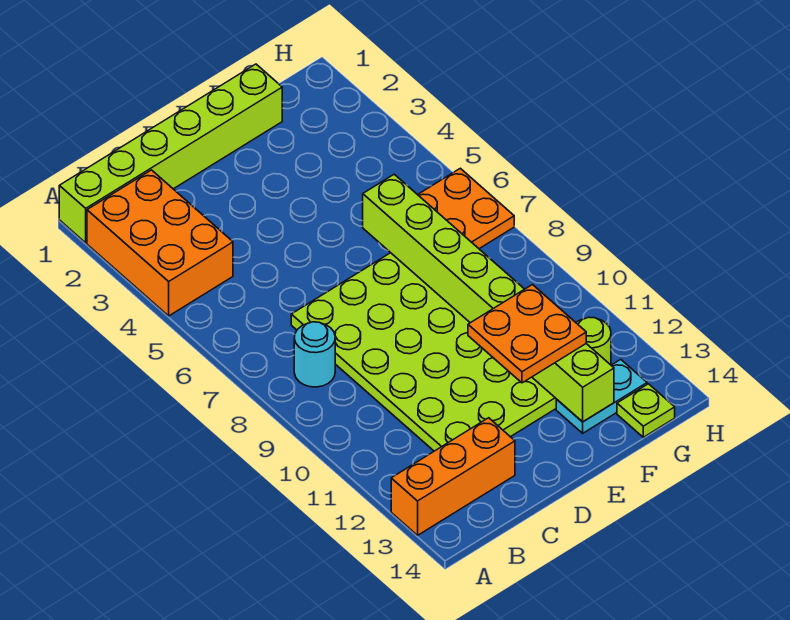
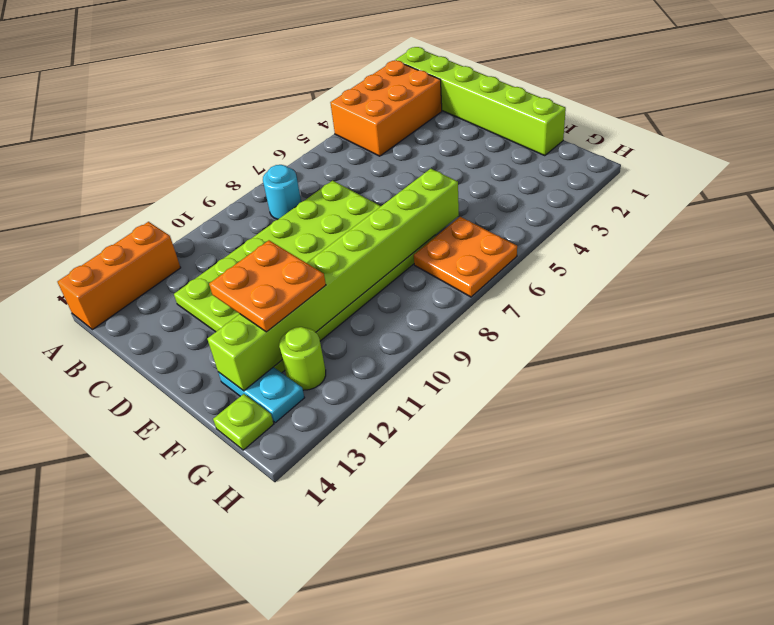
orange 1x3 brick [391,418,515,535] -> orange 1x3 brick turned to [57,222,181,330]

